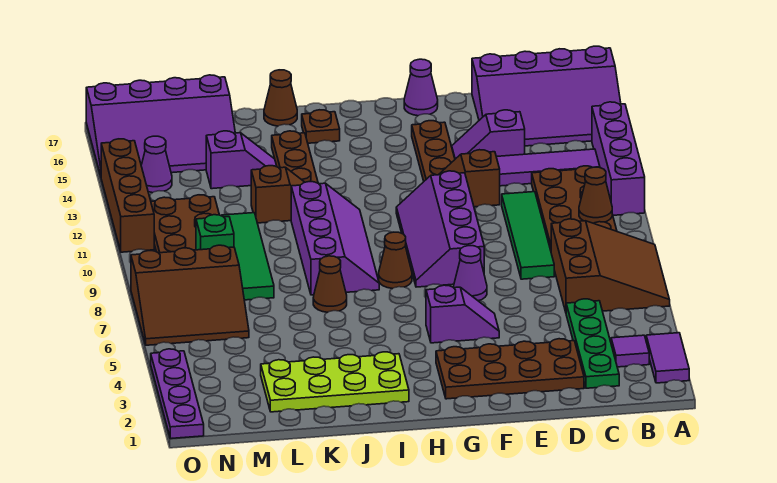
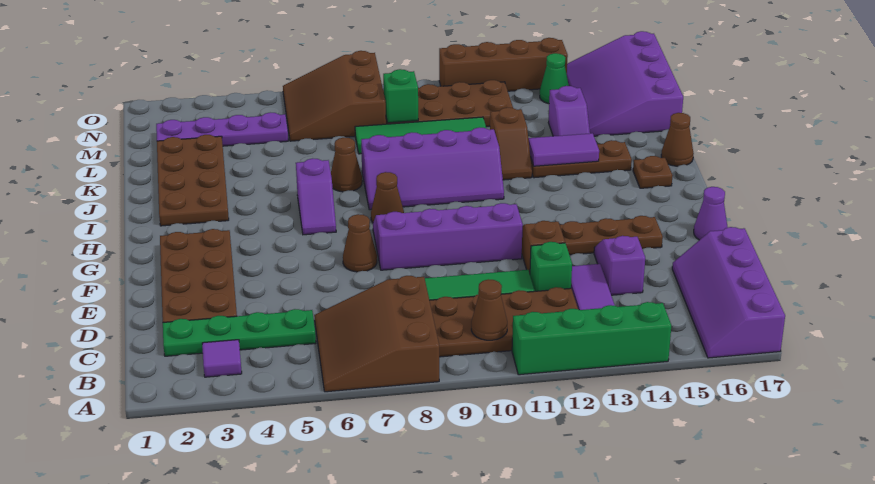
purple 1x2 tile [646,333,689,383] -> purple 1x2 tile moved to [528,133,599,166]
brown 3x3 slope [551,219,670,312] -> brown 3x3 slope turned to [314,275,439,392]
purple 1x4 brick [592,102,645,215] -> green 1x4 brick [512,302,671,375]
purple 3x4 slope [472,46,621,146] -> purple 2x4 slope [672,227,785,358]
none -> green 1x1 brick [530,242,572,291]
purple 1x2 slope [426,285,499,343] -> purple 1x2 slope moved to [296,158,336,235]
purple 1x1 cone [454,246,487,300] -> brown 1x1 cone [343,214,377,272]
lime 2x4 plate [261,352,409,412] -> brown 2x4 plate [157,135,229,226]
purple 1x1 cone [141,136,172,193] -> green 1x1 cone [540,53,569,104]
purple 1x4 plate [151,349,204,439] -> purple 1x4 plate moved to [156,113,288,146]

